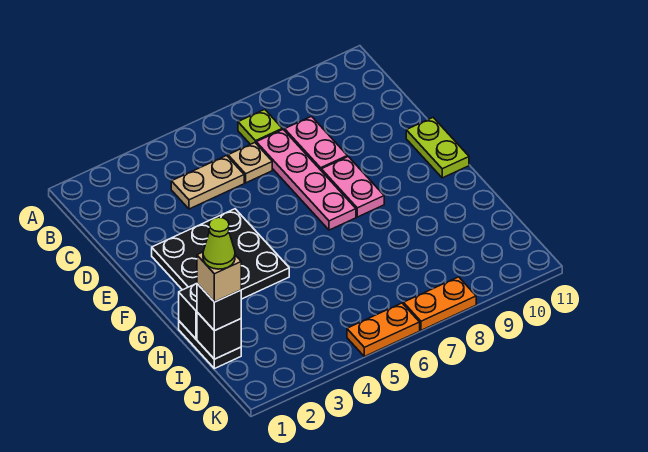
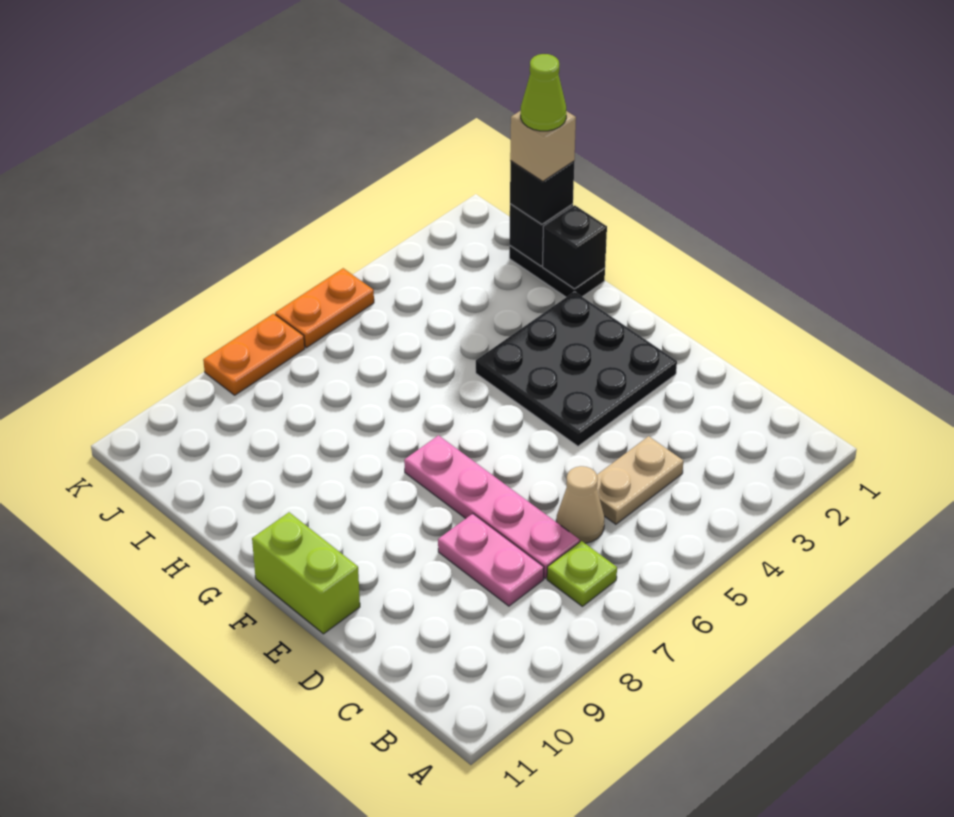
tan 1x1 plate [228,143,272,183] -> tan 1x1 cone [556,466,604,543]
pink 1x2 plate [321,157,384,217] -> none
lime 1x2 plate [406,118,469,178] -> lime 1x2 brick [252,512,360,634]

